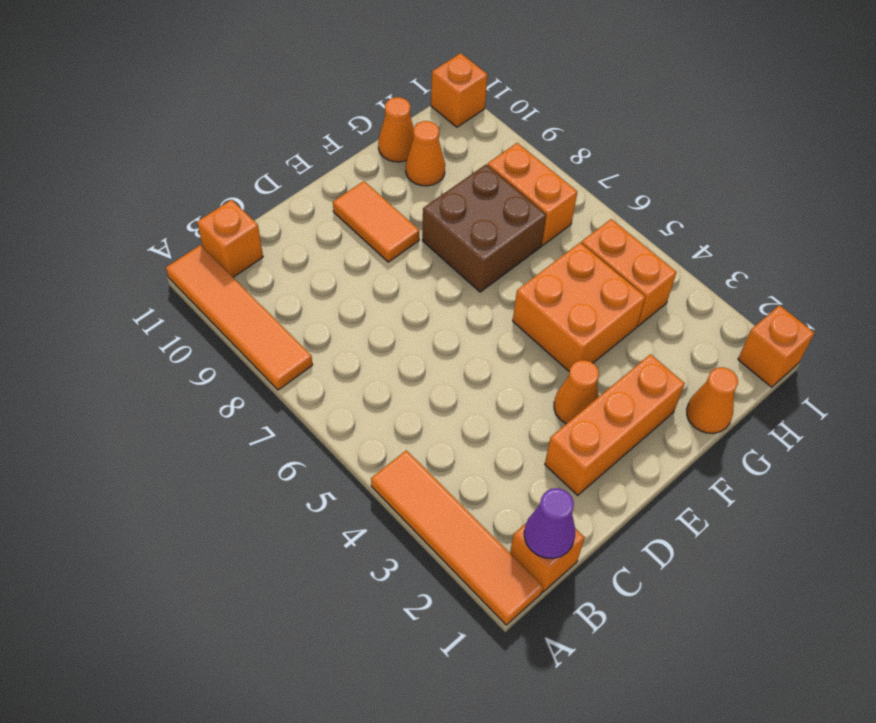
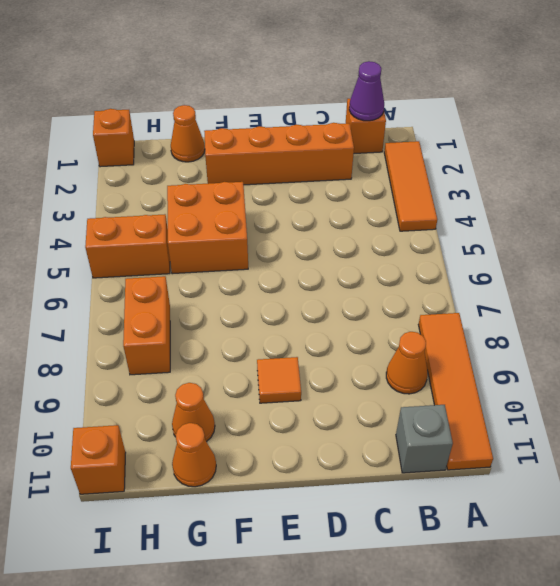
orange 1x4 tile [371,450,543,625] -> orange 1x3 tile [384,141,437,231]
orange 1x1 brick [197,200,263,277] -> grey 1x1 brick [396,405,453,473]
orange 1x3 brick [545,354,685,495] -> orange 1x4 brick [204,123,354,185]
orange 1x1 cone [554,360,599,424] -> orange 1x1 cone moved to [386,332,428,394]
orange 1x2 tile [333,181,419,262] -> orange 1x1 tile [257,357,301,403]
brown 2x2 brick [422,164,546,292] -> none
orange 1x2 brick [581,219,677,326] -> orange 1x2 brick turned to [85,214,170,278]

